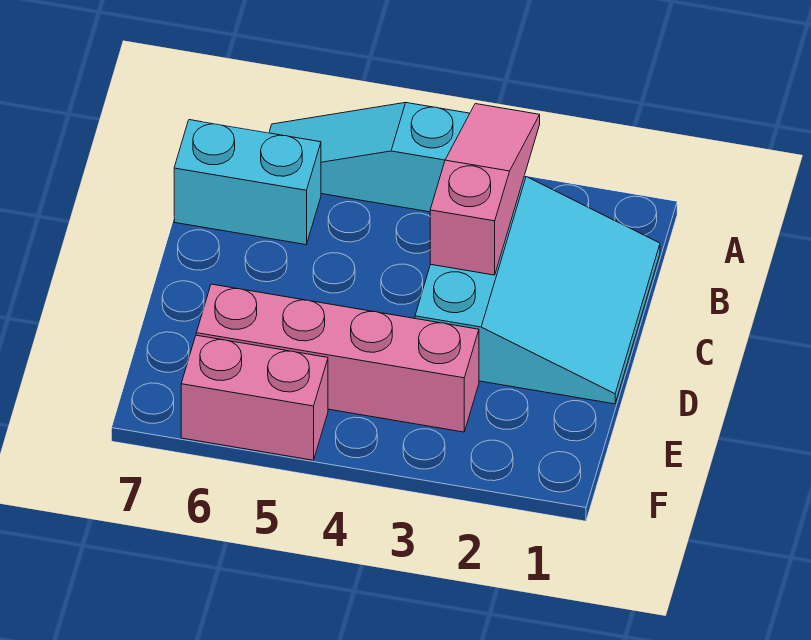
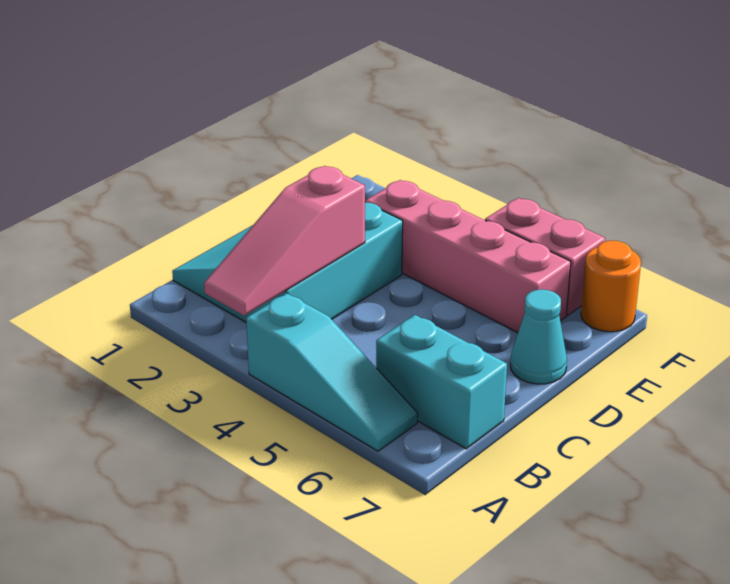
none -> cyan 1x1 cone [510,289,567,384]
none -> orange 1x1 round brick [581,241,641,332]

